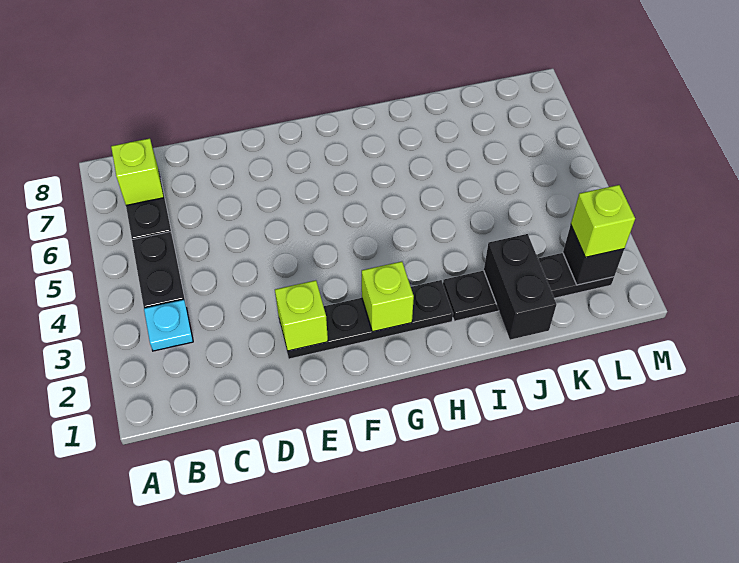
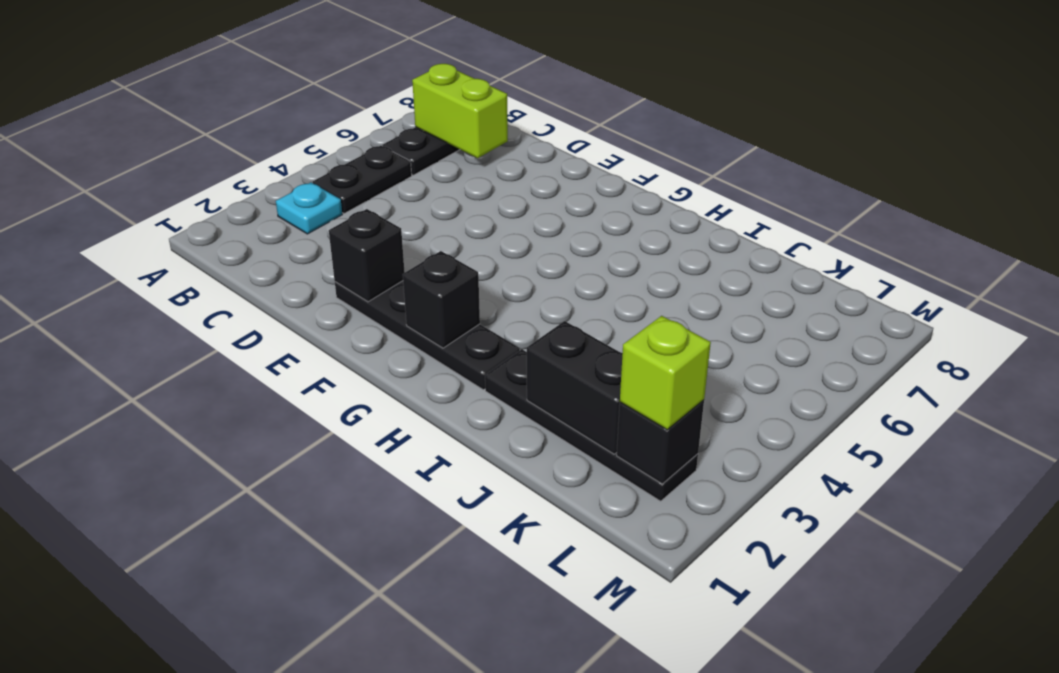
lime 1x1 brick [111,138,164,205] -> lime 1x2 brick [412,64,508,158]
lime 1x1 brick [275,280,328,351] -> black 1x1 brick [329,209,405,302]
lime 1x1 brick [362,262,414,332] -> black 1x1 brick [403,251,480,348]
black 1x2 brick [484,234,556,340] -> black 1x2 brick turned to [527,321,623,454]

